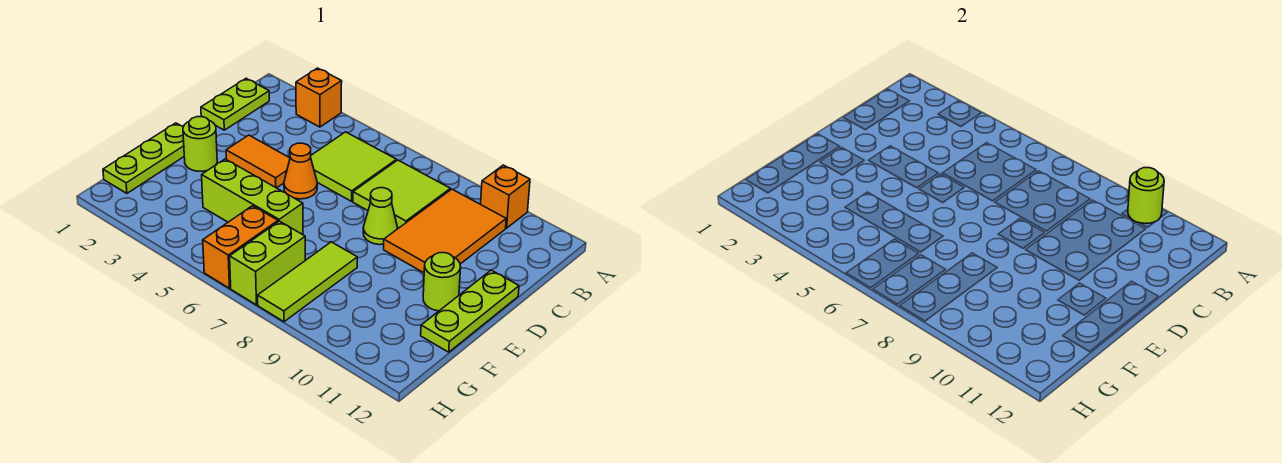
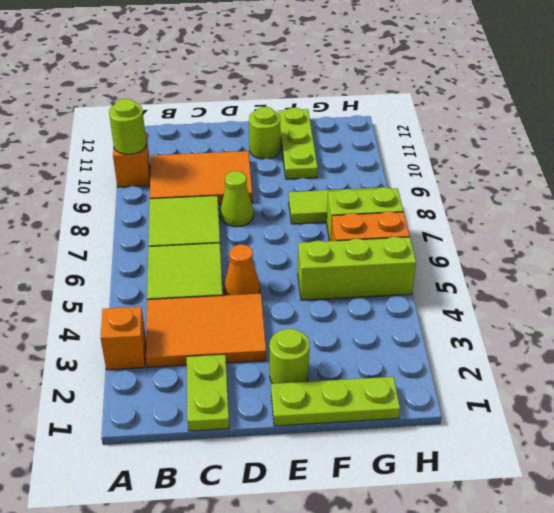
lime 1x2 plate [201,78,269,130] -> lime 1x2 plate turned to [187,354,229,431]
orange 1x2 tile [226,135,290,188] -> orange 2x3 tile [146,294,266,368]
lime 1x3 plate [421,270,519,352] -> lime 1x3 plate turned to [278,108,318,179]
lime 1x3 brick [202,159,303,235] -> lime 1x3 brick turned to [298,237,416,300]

